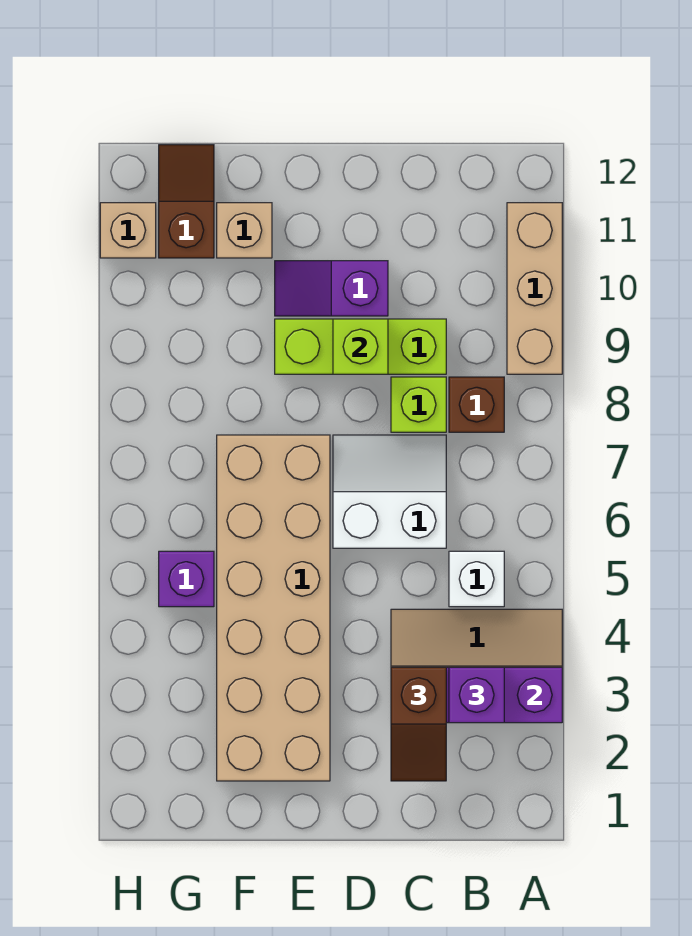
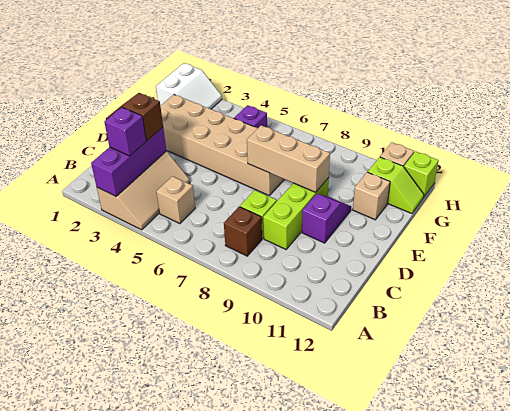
tan 1x3 brick [507,203,562,374] -> tan 1x3 brick moved to [247,125,330,192]
white 1x1 brick [449,551,504,607] -> tan 1x1 brick [156,176,195,224]
white 2x2 slope [333,435,446,548] -> white 2x2 slope moved to [156,63,222,109]
lime 1x1 brick [333,319,388,374] -> lime 1x1 brick moved to [404,151,438,198]
brown 1x2 slope [159,145,214,258] -> lime 1x2 slope [368,157,424,214]

